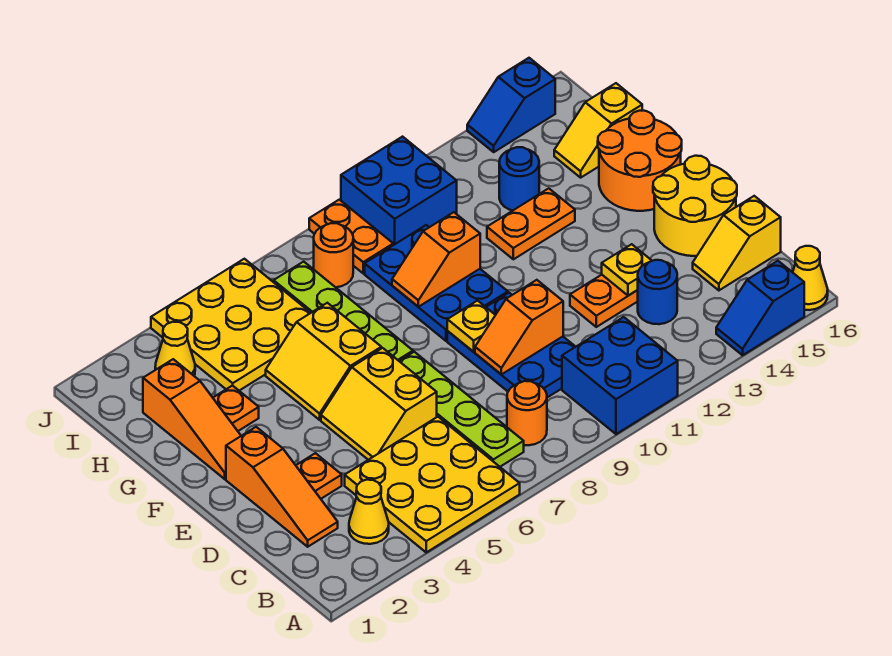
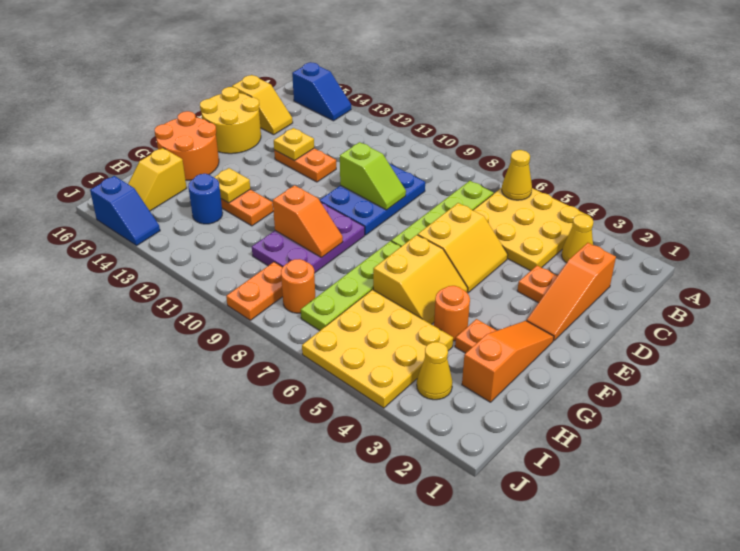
blue 2x2 brick [562,317,678,434] -> none
yellow 1x1 cone [793,246,828,310] -> yellow 1x1 cone moved to [502,150,532,200]
orange 1x1 round brick [507,381,547,445] -> orange 1x1 round brick moved to [434,286,470,341]
orange 1x3 slope [226,427,338,547] -> orange 1x3 slope turned to [527,243,616,341]
blue 1x1 round brick [638,260,677,324] -> none
orange 1x2 slope [475,280,563,374] -> lime 1x2 slope [340,142,406,210]
yellow 1x1 plate [447,301,495,352] -> yellow 1x1 plate moved to [214,168,250,203]
blue 2x3 plate [365,225,508,341] -> purple 2x3 plate [252,203,365,273]
yellow 1x2 slope [554,83,642,178] -> yellow 1x2 slope turned to [128,148,187,211]
blue 2x2 brick [341,137,457,245] -> none

